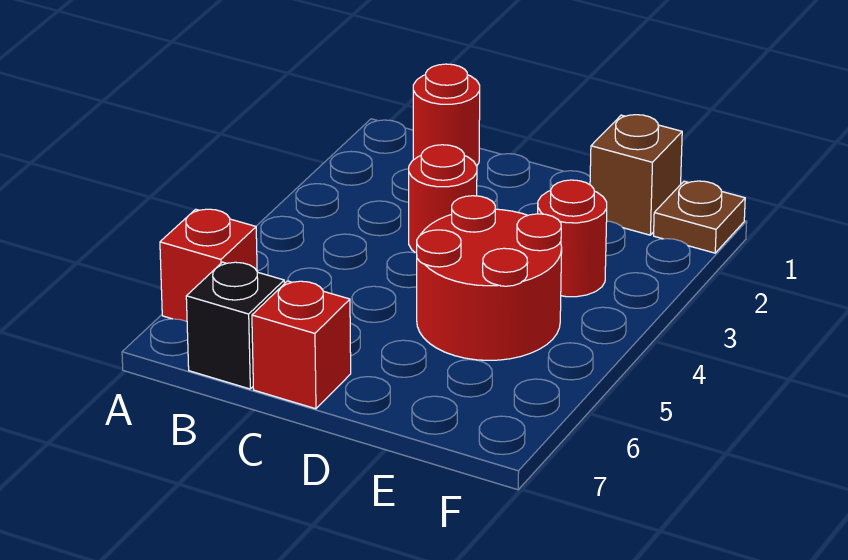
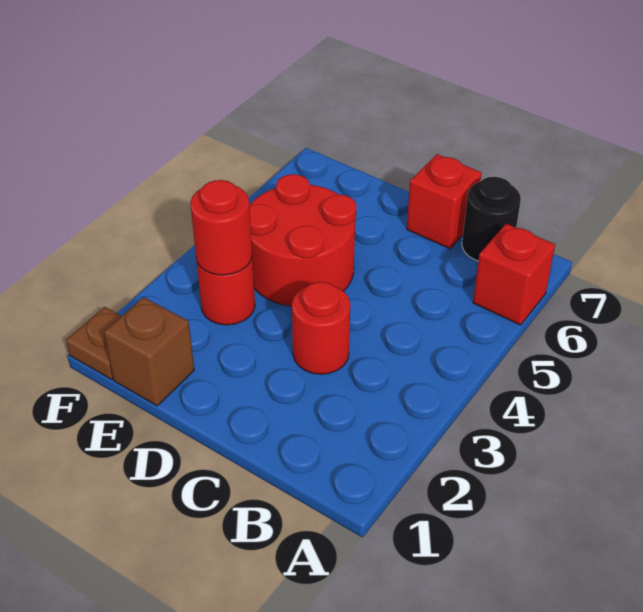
red 1x1 round brick [413,64,480,166] -> red 1x1 round brick moved to [190,180,252,275]
black 1x1 brick [186,262,284,389] -> black 1x1 round brick [462,177,521,261]

